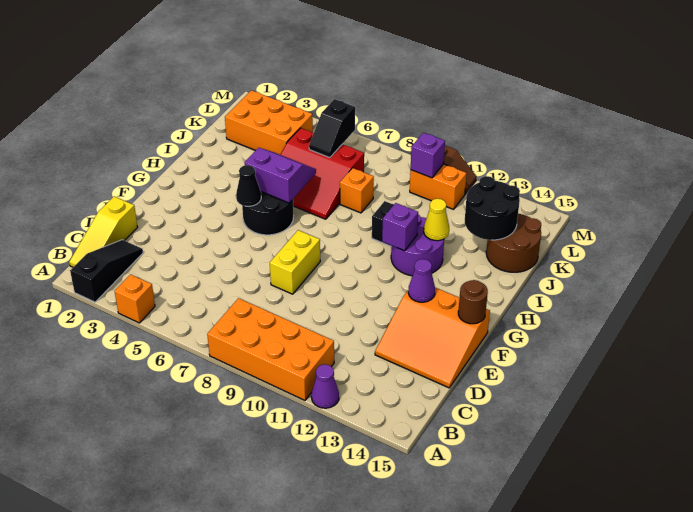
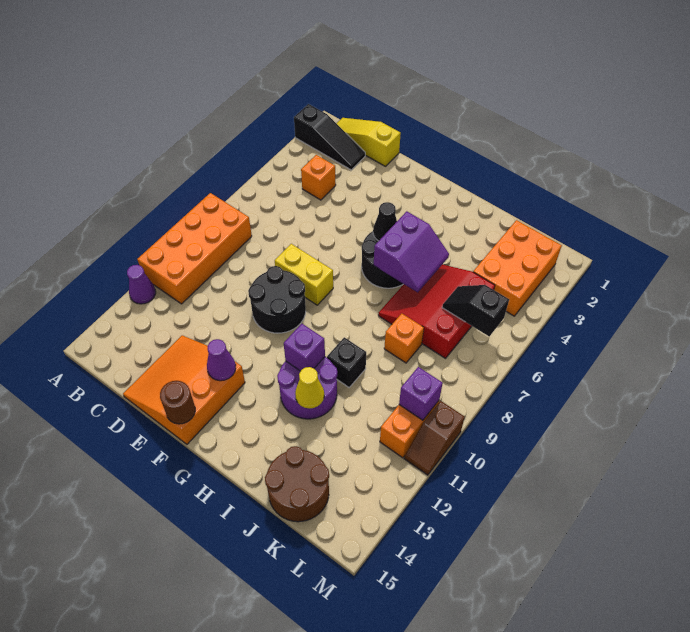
orange 1x1 brick [115,274,155,323] -> orange 1x1 brick moved to [301,155,336,200]
black 2x2 round brick [465,176,520,240] -> black 2x2 round brick moved to [248,266,306,333]

